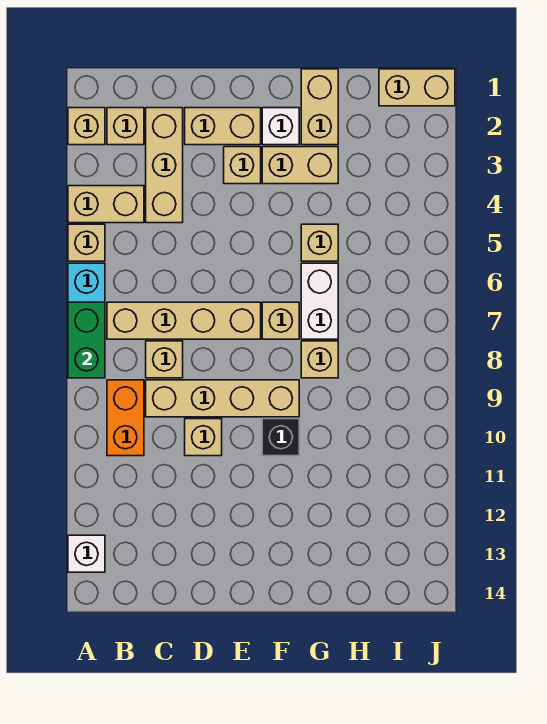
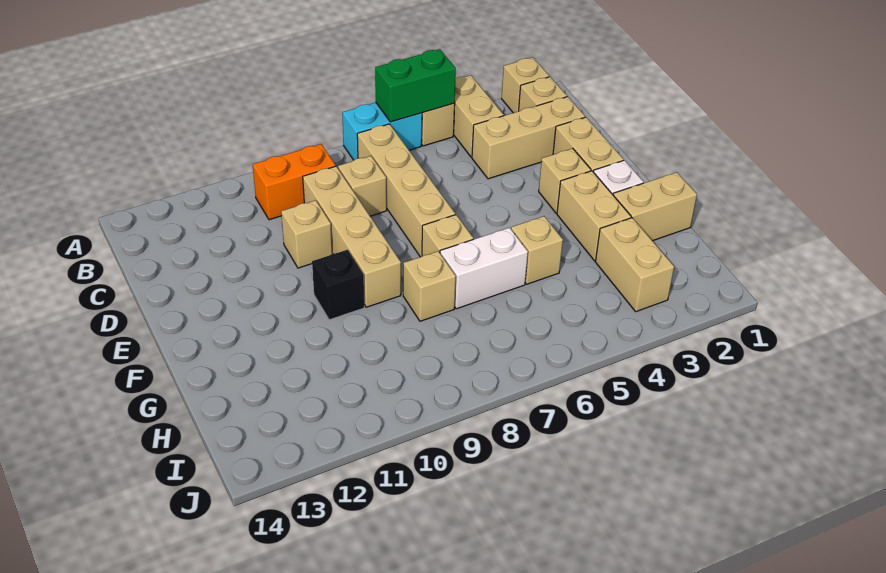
green 1x2 brick [68,302,105,378] -> green 1x2 brick moved to [375,49,456,122]
white 1x1 brick [68,535,105,572] -> none
tan 1x2 brick [379,69,455,106] -> tan 1x2 brick moved to [596,218,674,312]

